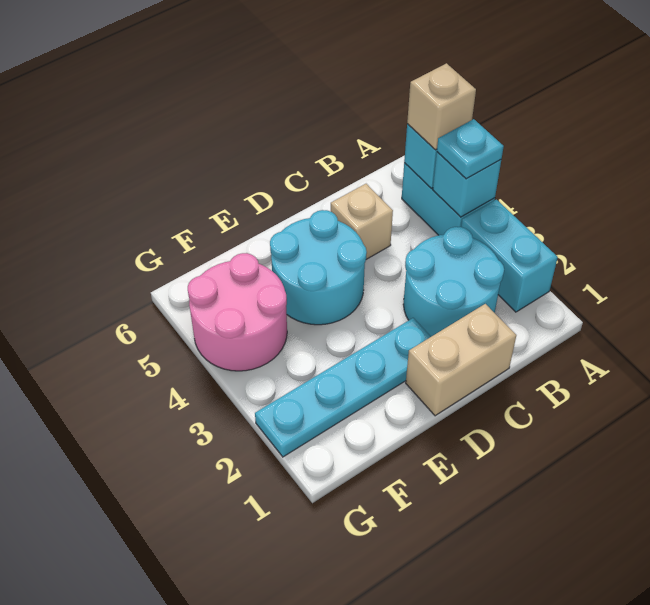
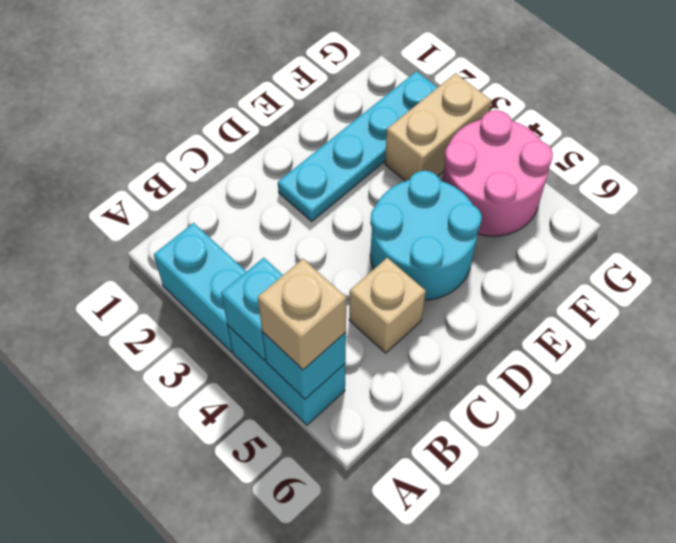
cyan 1x1 plate [437,119,504,179] -> none
cyan 2x2 round brick [403,227,504,337] -> none
tan 1x2 brick [406,304,516,416] -> tan 1x2 brick moved to [385,73,491,181]

